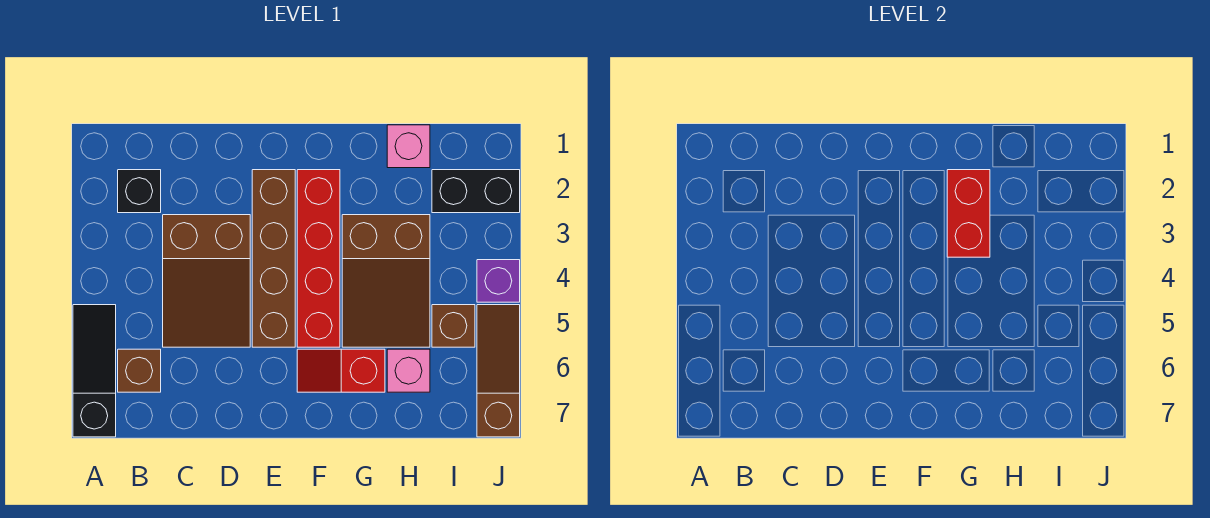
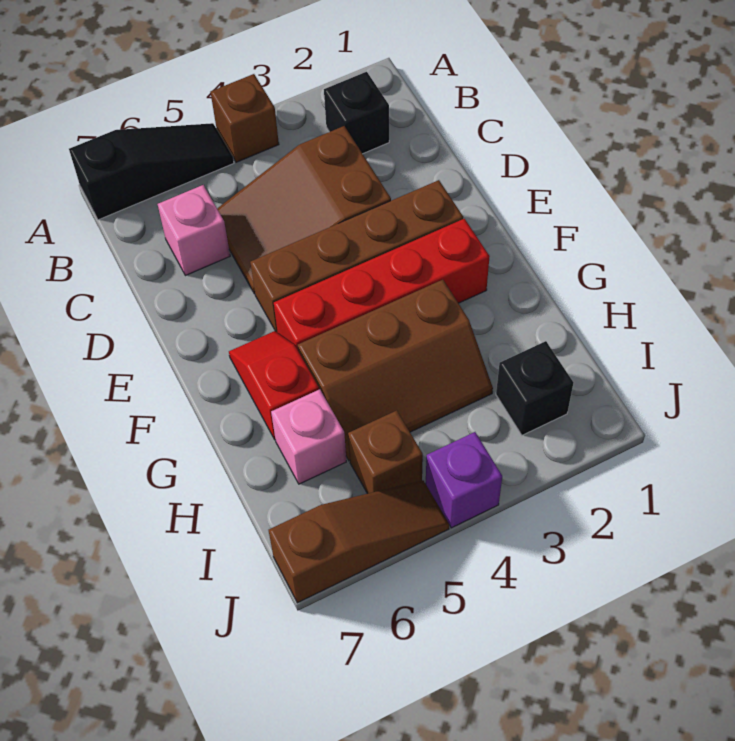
brown 1x1 brick [118,349,161,392] -> brown 1x1 brick moved to [211,74,279,162]
red 1x2 brick [947,170,990,257] -> none
brown 2x3 slope [342,215,430,347] -> brown 2x3 slope turned to [298,280,493,461]
pink 1x1 brick [387,125,430,168] -> pink 1x1 brick moved to [158,185,230,276]
black 1x2 brick [432,170,520,213] -> black 1x1 brick [496,341,573,435]

